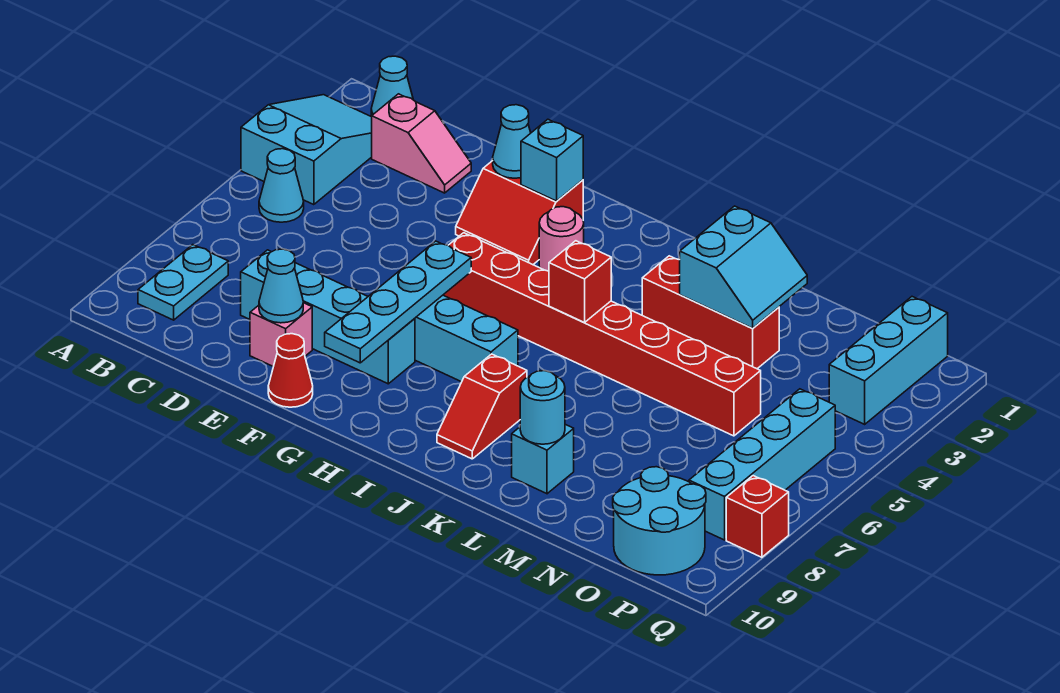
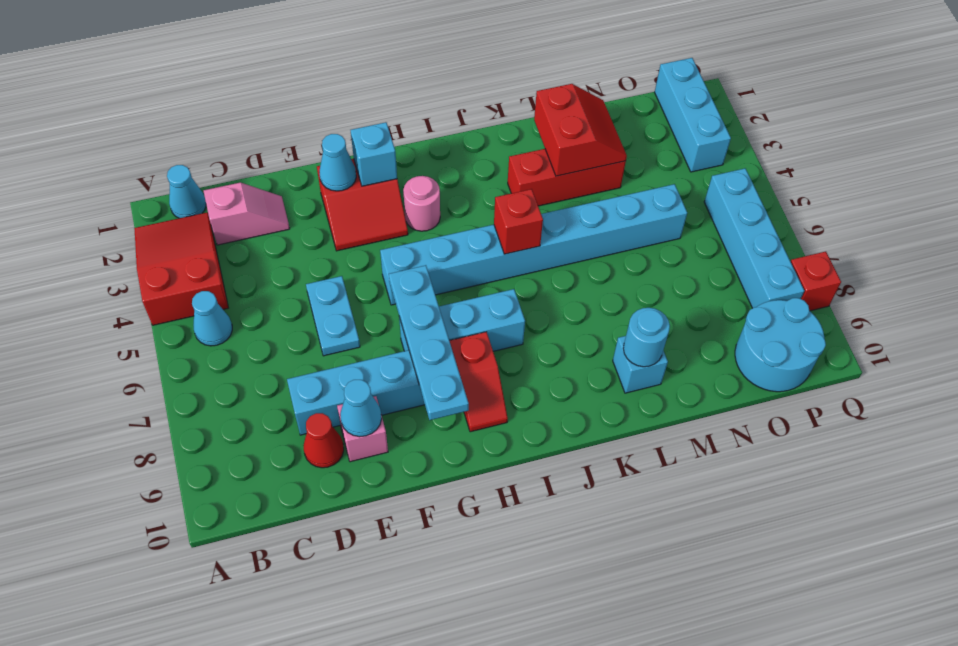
cyan 2x3 slope [241,95,372,205] -> red 2x3 slope [134,212,228,325]
cyan 1x2 plate [138,245,228,320] -> cyan 1x2 plate moved to [306,276,360,356]
red 1x1 cone [268,334,313,407] -> red 1x1 cone moved to [304,413,344,468]
red 1x8 brick [444,233,761,436] -> cyan 1x8 brick [380,184,687,305]
red 1x2 slope [437,354,527,459] -> red 1x2 slope moved to [450,332,508,432]
cyan 2x2 slope [680,206,807,328] -> red 2x2 slope [534,84,627,176]

